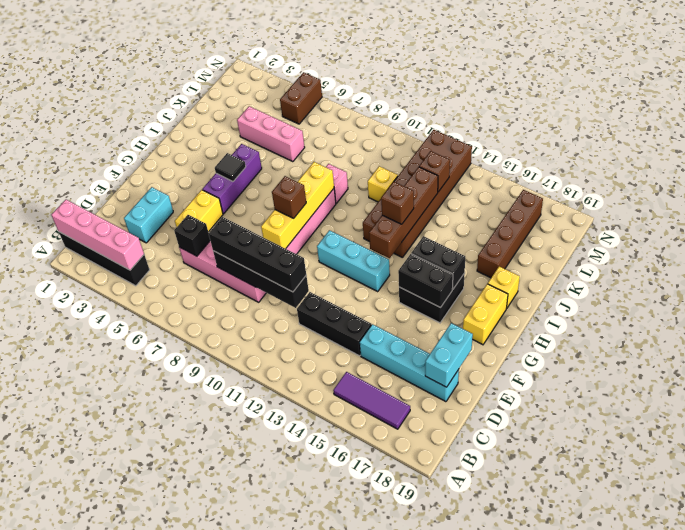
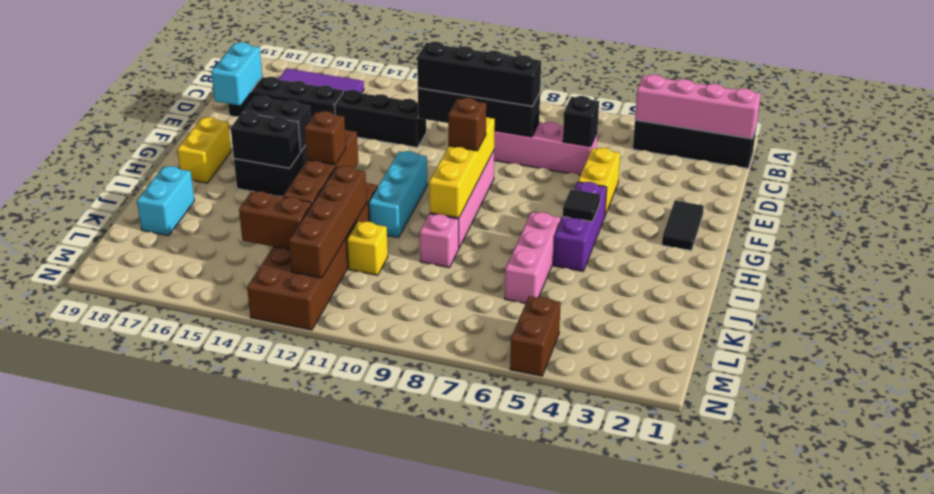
cyan 1x2 brick [124,187,173,243] -> cyan 1x2 brick moved to [137,166,194,236]
cyan 1x4 brick [360,324,459,402] -> black 1x4 brick [228,77,343,118]
none -> black 1x2 tile [662,201,704,251]
cyan 1x3 brick [317,230,390,291] -> cyan 1x3 brick turned to [369,151,427,238]
yellow 1x1 brick [488,266,520,309] -> none
brown 1x4 brick [477,190,543,278] -> brown 1x4 brick moved to [289,166,367,278]
pink 1x3 brick [237,106,305,162] -> pink 1x3 brick turned to [505,212,561,303]
brown 1x1 brick [419,151,450,192] -> brown 1x2 brick [239,191,312,250]

